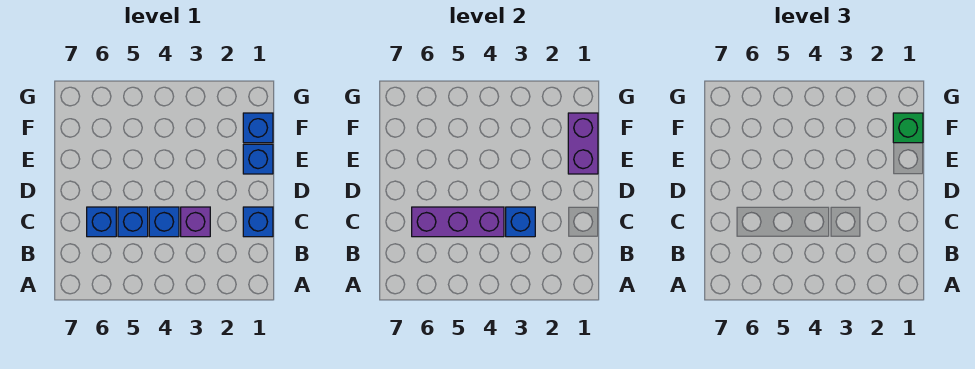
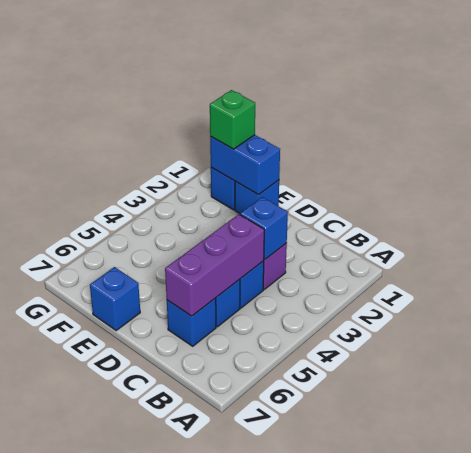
blue 1x1 brick [243,207,273,237] -> blue 1x1 brick moved to [90,267,140,330]
purple 1x2 brick [568,113,598,174] -> blue 1x2 brick [210,135,280,195]

